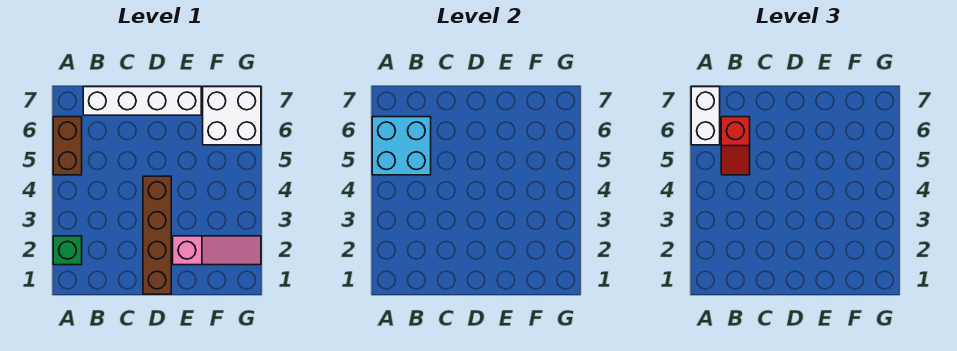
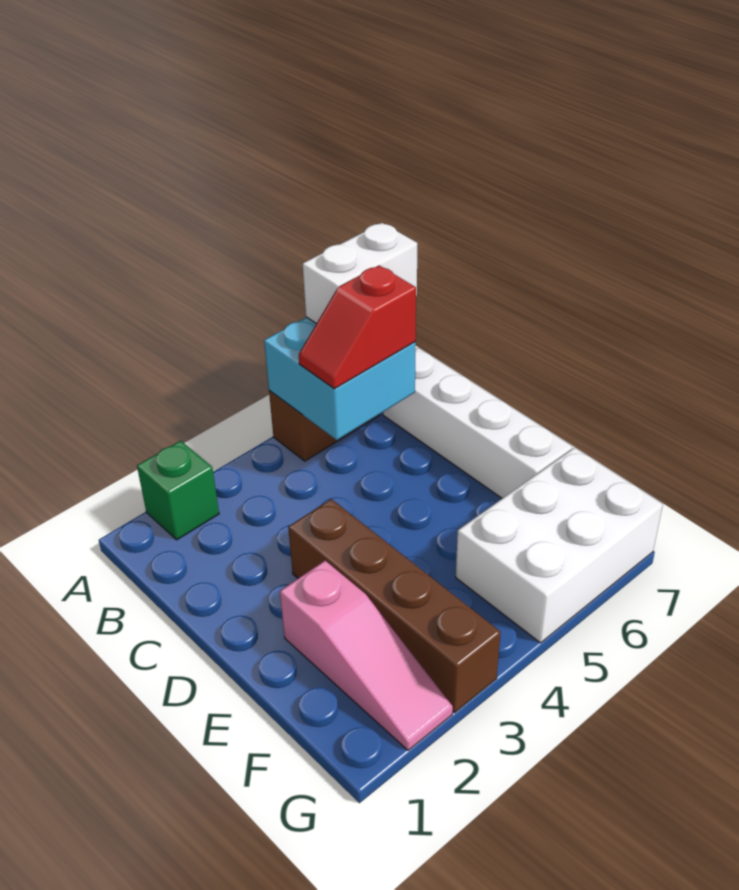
brown 1x4 brick [143,176,171,294] -> brown 1x4 brick turned to [288,499,501,713]
white 2x2 brick [203,87,261,145] -> white 2x3 brick [456,448,663,643]

